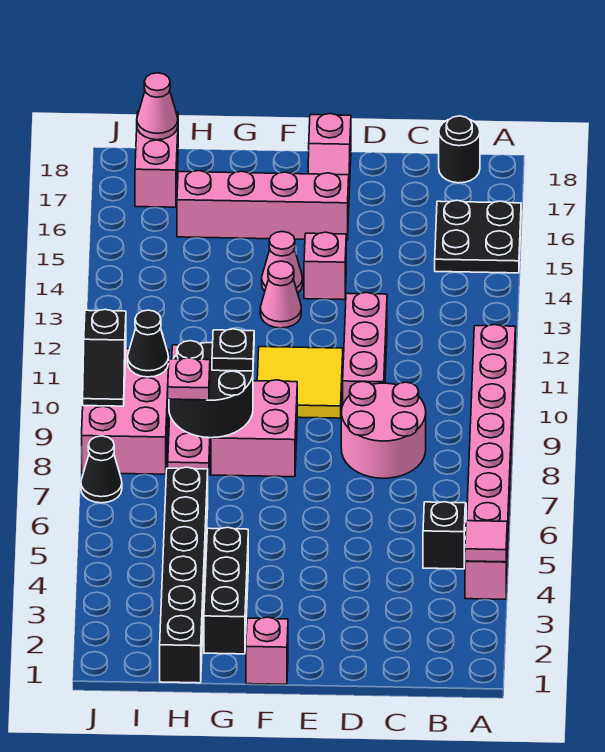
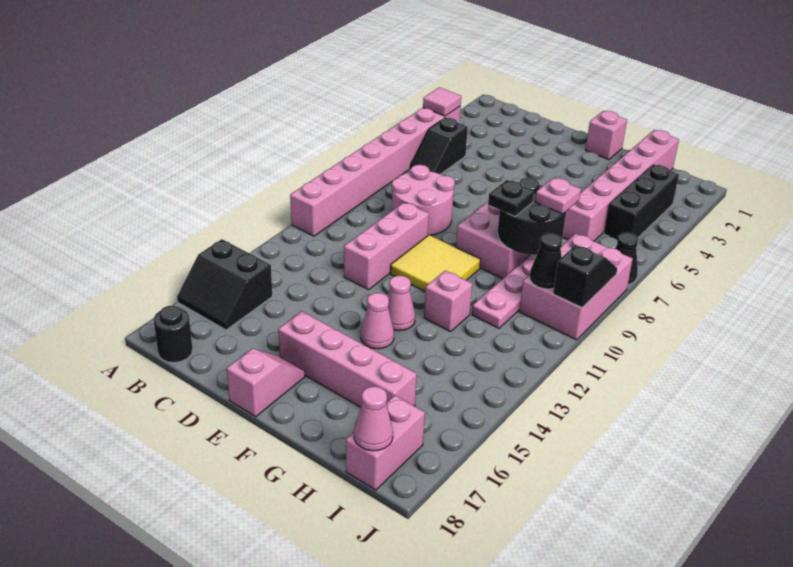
black 2x2 plate [435,200,521,273] -> black 2x2 slope [177,239,272,330]
pink 1x1 brick [304,232,346,300] -> pink 1x1 brick moved to [424,270,472,332]
black 1x3 brick [204,527,248,654] -> black 1x3 brick moved to [604,164,679,240]
black 1x6 brick [160,467,208,683] -> pink 1x6 brick [563,130,679,241]

